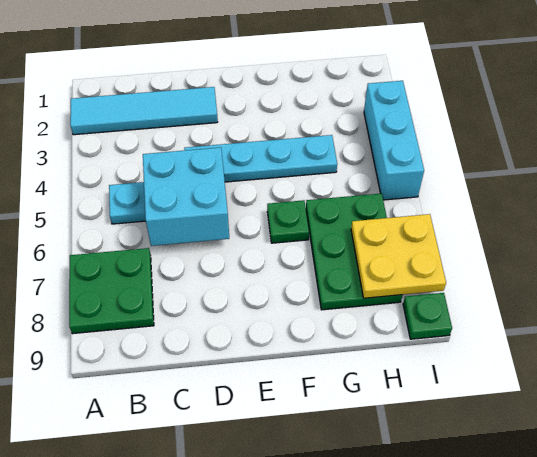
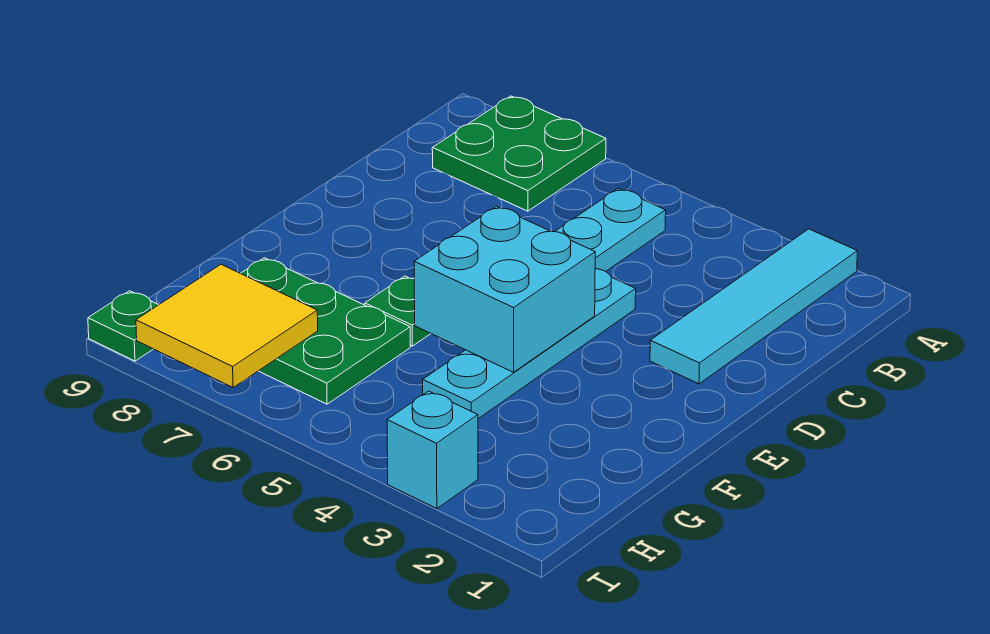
cyan 2x2 brick [143,147,229,246] -> cyan 2x2 brick moved to [414,206,595,372]
yellow 2x2 plate [351,214,446,298] -> yellow 2x2 tile [136,264,318,387]
cyan 1x3 brick [364,81,424,200] -> cyan 1x1 brick [387,391,478,509]

